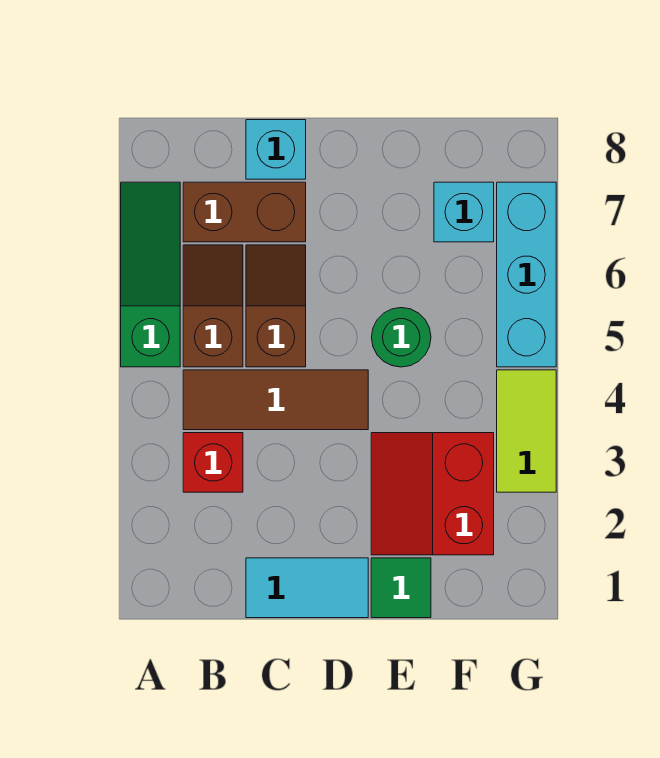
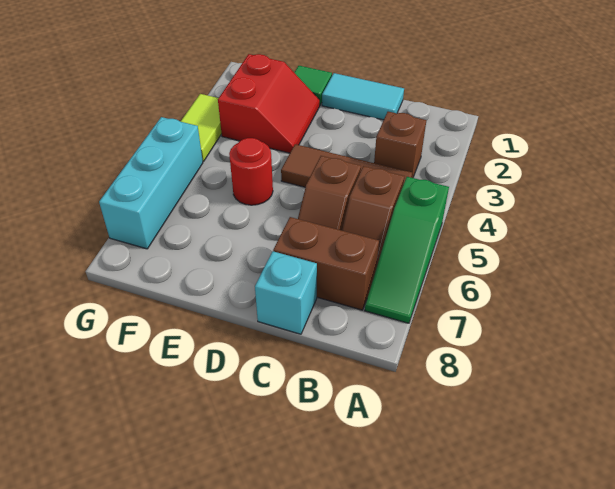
red 1x1 brick [183,433,243,492] -> brown 1x1 brick [374,112,427,178]
green 1x1 round brick [371,308,431,367] -> red 1x1 round brick [229,138,273,205]
cyan 1x1 brick [434,182,494,242] -> none

